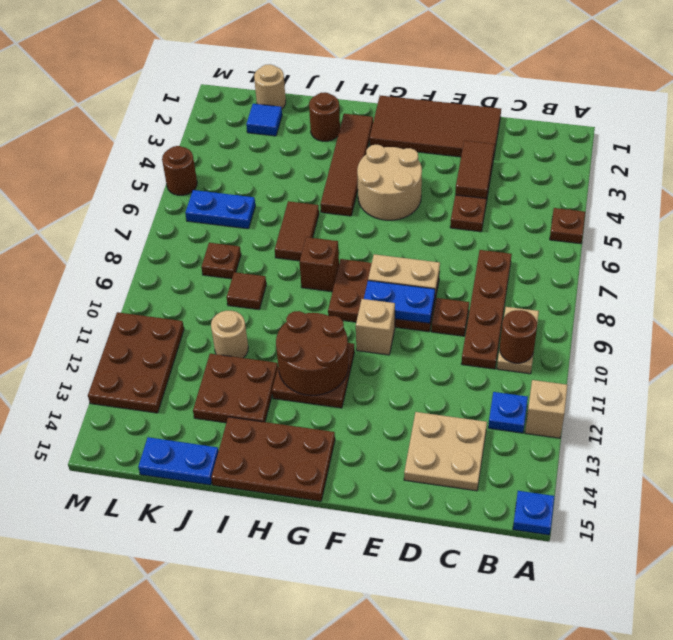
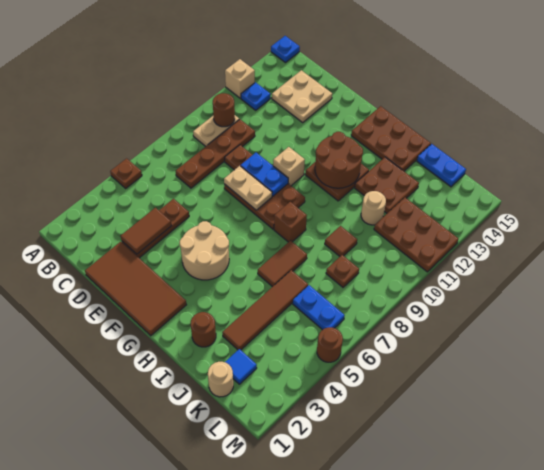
brown 1x4 tile [320,114,373,216] -> brown 1x4 tile moved to [222,270,308,350]
brown 2x3 plate [88,312,184,413] -> brown 2x3 plate turned to [374,198,458,272]

